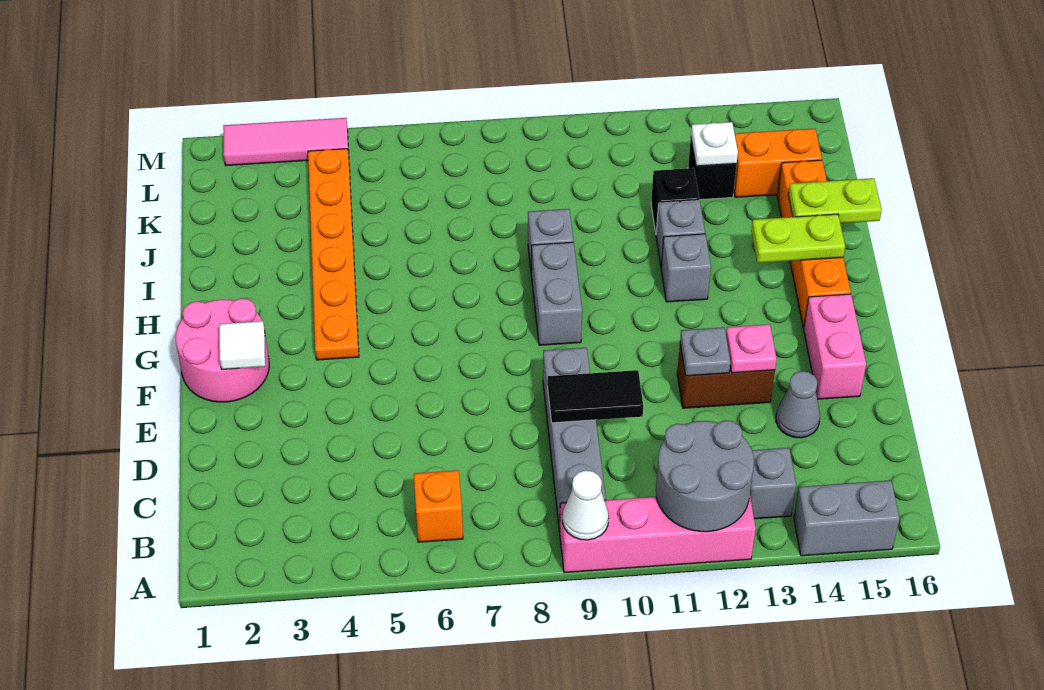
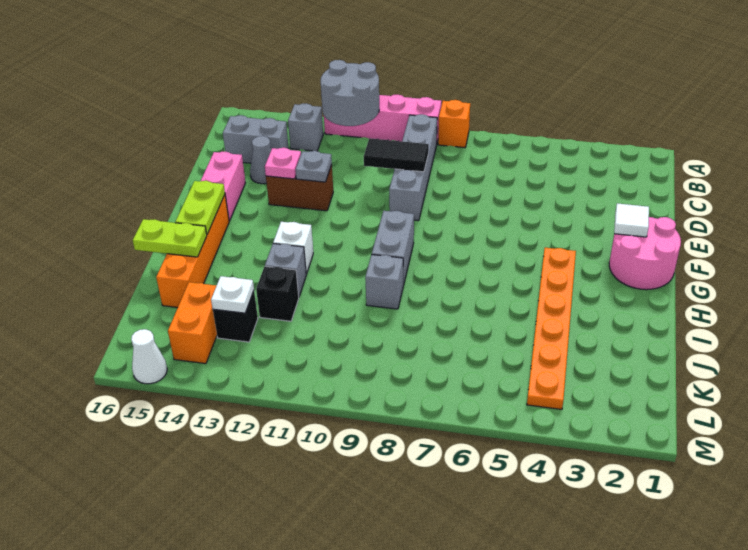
white 1x1 cone [563,470,609,540] -> white 1x1 cone moved to [131,329,167,384]
grey 1x2 brick [794,480,900,556] -> grey 1x2 brick moved to [223,115,289,163]
orange 1x1 brick [414,470,463,542] -> orange 1x1 brick moved to [438,100,470,148]
grey 1x1 brick [661,234,711,302] -> white 1x1 brick [273,222,313,274]
lime 1x2 plate [751,214,845,263] -> lime 1x2 plate turned to [175,181,225,234]
orange 1x2 brick [734,129,822,197] -> orange 1x2 brick turned to [168,282,217,364]
pink 1x3 tile [223,118,349,166] -> none

